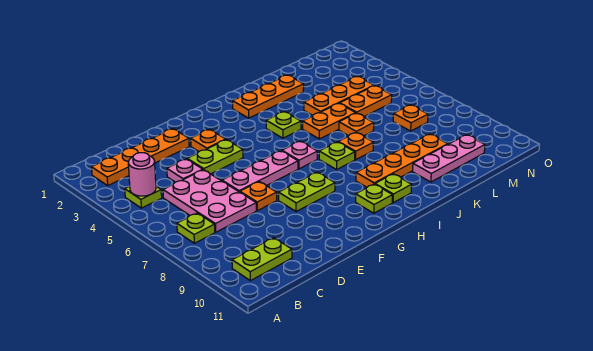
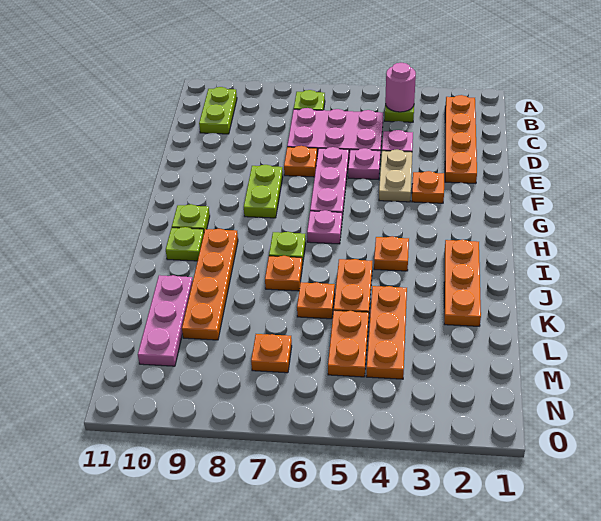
lime 1x2 plate [187,140,243,174] -> tan 1x2 plate [379,150,412,202]
none -> pink 1x1 plate [348,148,380,179]
lime 1x1 plate [266,112,301,138] -> orange 1x1 plate [374,236,409,271]

